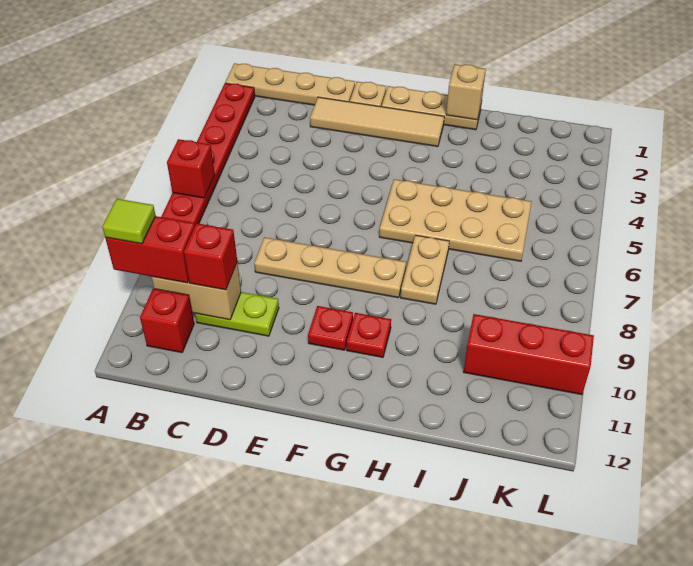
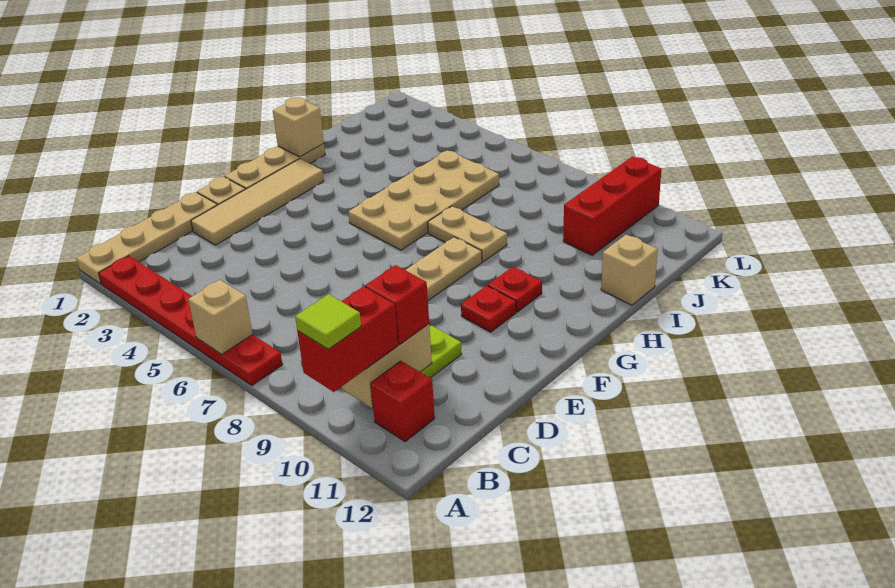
red 1x1 brick [167,139,215,198] -> tan 1x1 brick [188,280,253,354]
none -> tan 1x1 brick [601,235,658,305]

